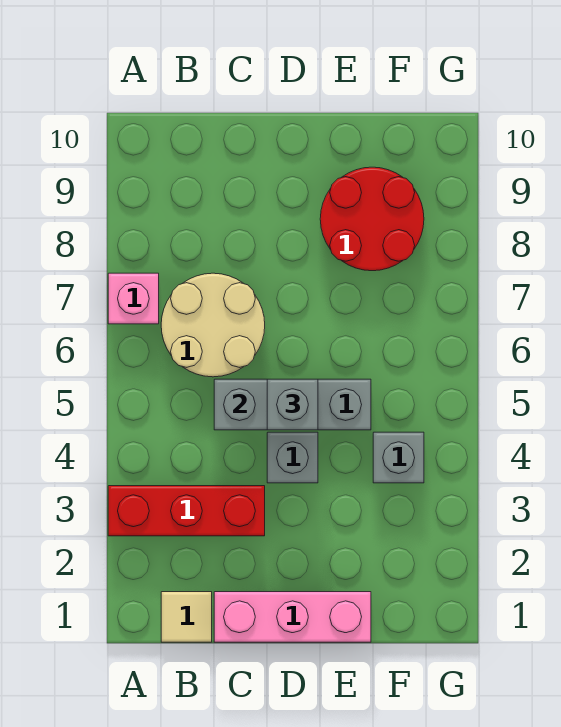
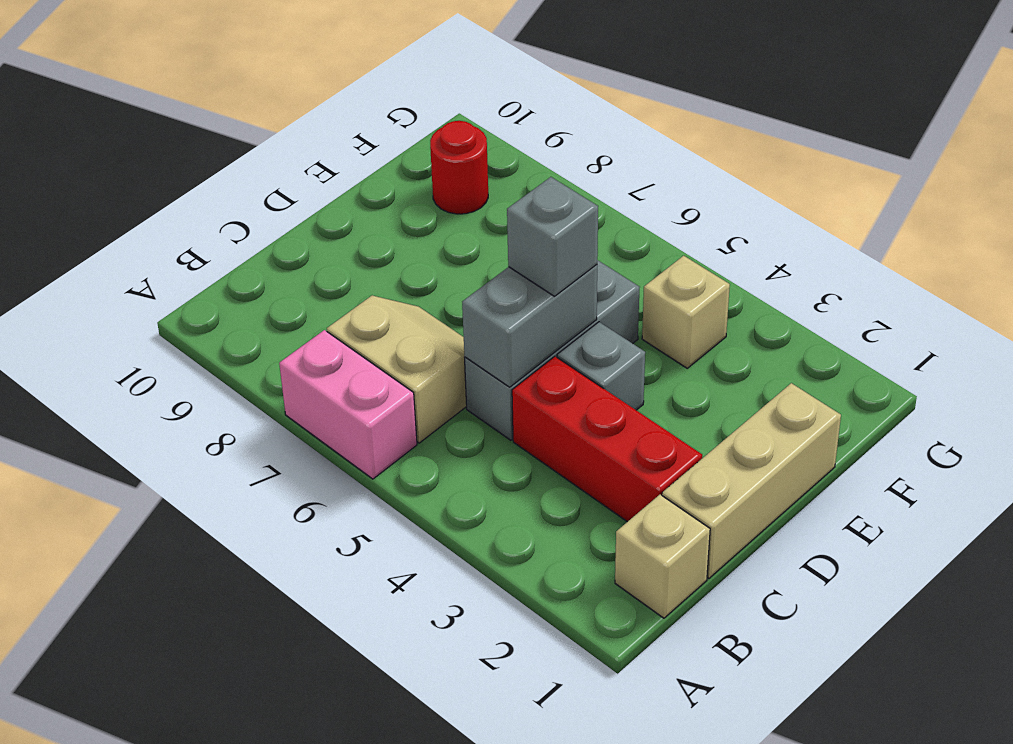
red 1x3 brick [108,486,265,536] -> red 1x3 brick turned to [512,356,702,522]
pink 1x1 brick [108,273,159,324] -> pink 1x2 brick [279,330,417,479]
tan 1x1 tile [161,592,212,642] -> tan 1x1 brick [615,495,710,618]
tan 2x2 round brick [161,273,265,377] -> tan 2x2 slope [327,296,467,443]
pink 1x3 brick [214,592,371,642] -> tan 1x3 brick [662,383,841,578]
red 2x2 round brick [320,167,424,271] -> red 1x1 round brick [430,121,488,214]
grey 1x1 brick [373,432,424,483] -> tan 1x1 brick [642,256,730,368]

